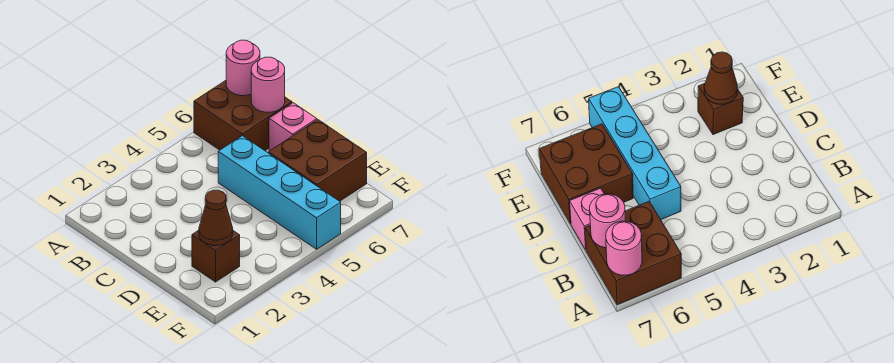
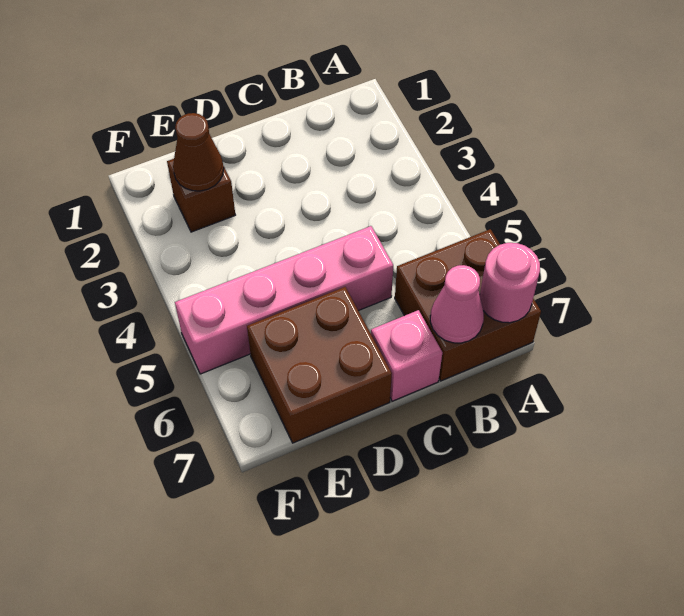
pink 1x1 round brick [251,57,285,112] -> pink 1x1 cone [430,265,484,343]
cyan 1x4 brick [218,136,341,249] -> pink 1x4 brick [175,226,393,374]

